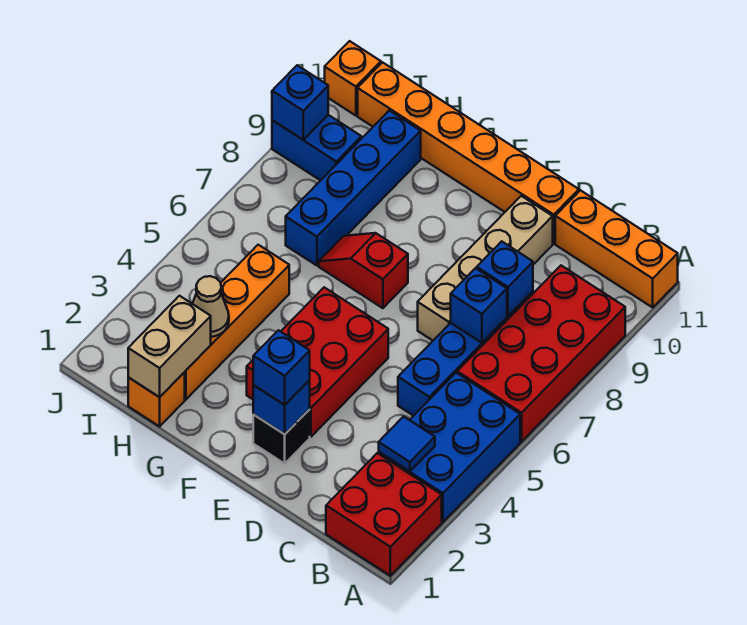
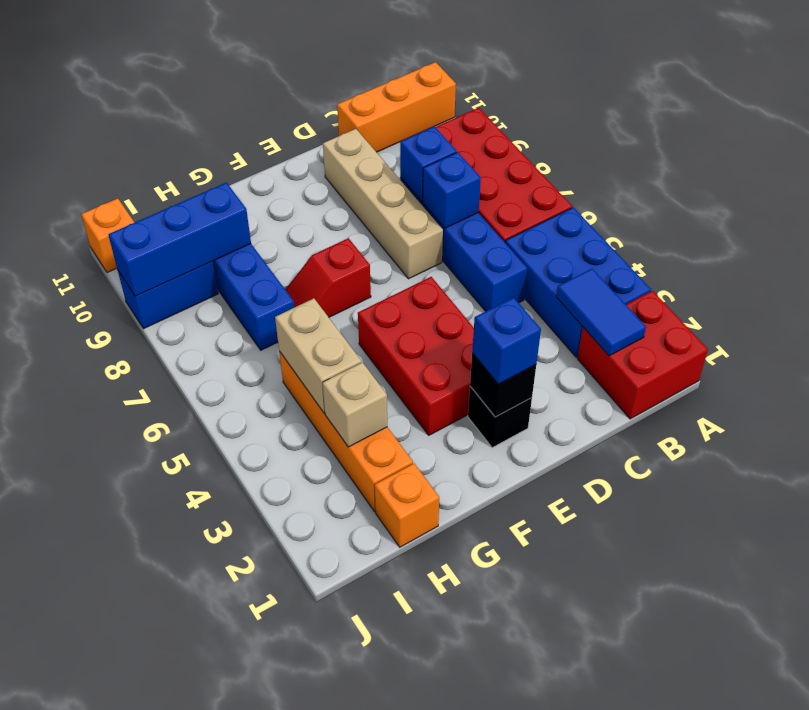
blue 1x1 tile [379,416,435,471] -> blue 1x2 tile [556,269,646,356]
orange 1x6 brick [358,62,579,244] -> none
blue 1x1 brick [253,380,310,434] -> black 1x1 brick [470,353,536,417]
tan 1x2 brick [128,296,211,397] -> tan 1x2 brick moved to [275,298,361,413]
tan 1x1 cone [192,276,229,337] -> tan 1x1 brick [323,362,387,447]
blue 1x1 brick [272,65,328,140] -> blue 1x3 brick [108,183,251,296]

